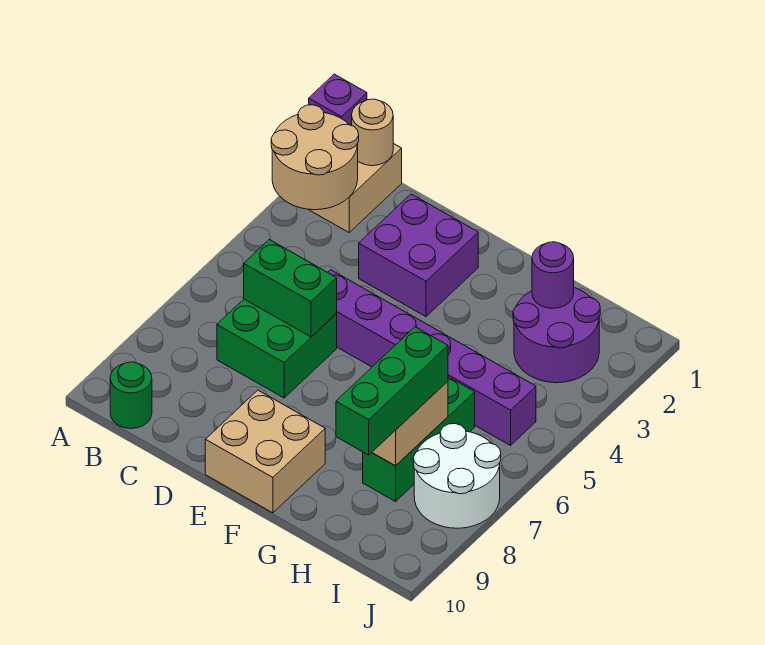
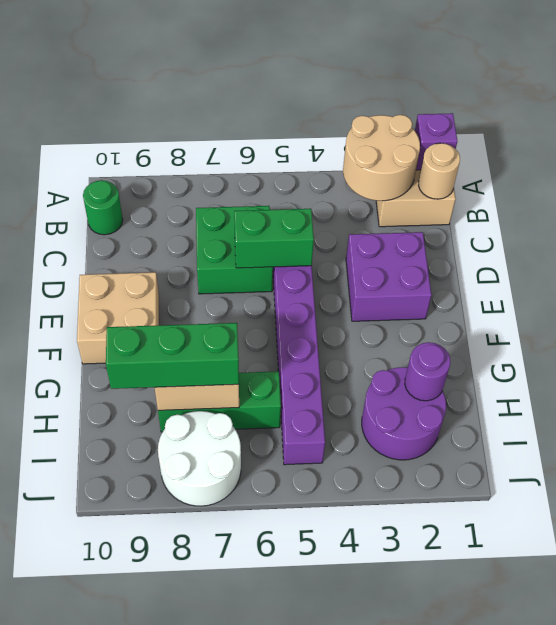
green 1x2 brick [244,239,337,337] -> green 1x2 brick turned to [234,209,314,268]

